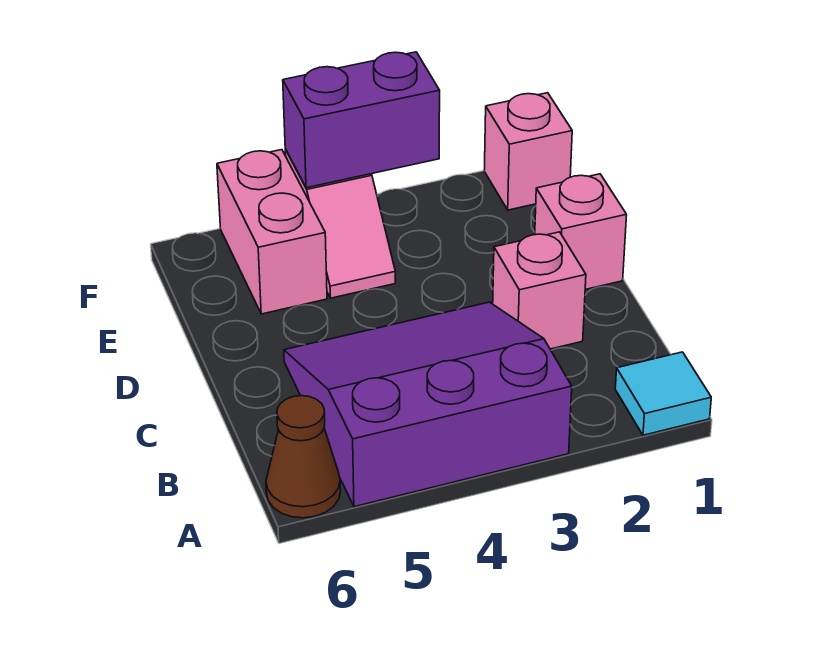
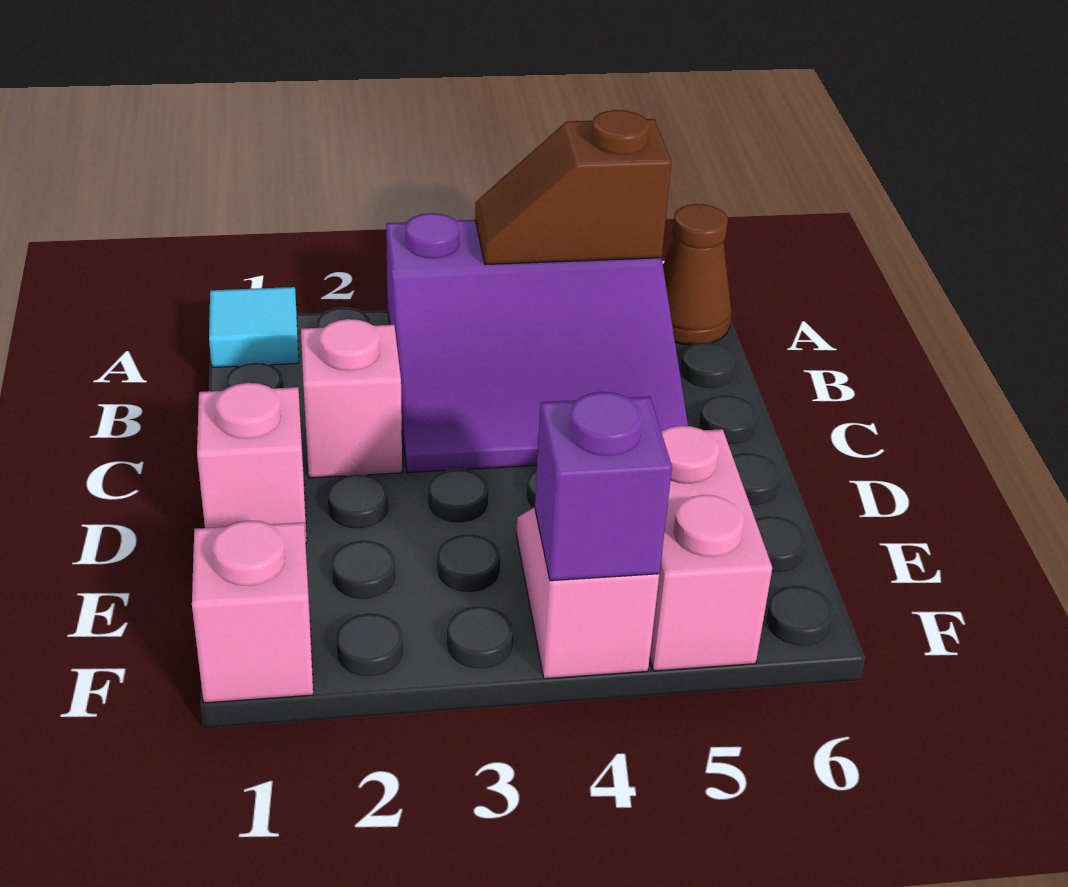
none -> brown 1x2 slope [475,110,671,265]
purple 1x2 brick [283,52,440,188] -> purple 1x1 brick [535,392,672,581]

